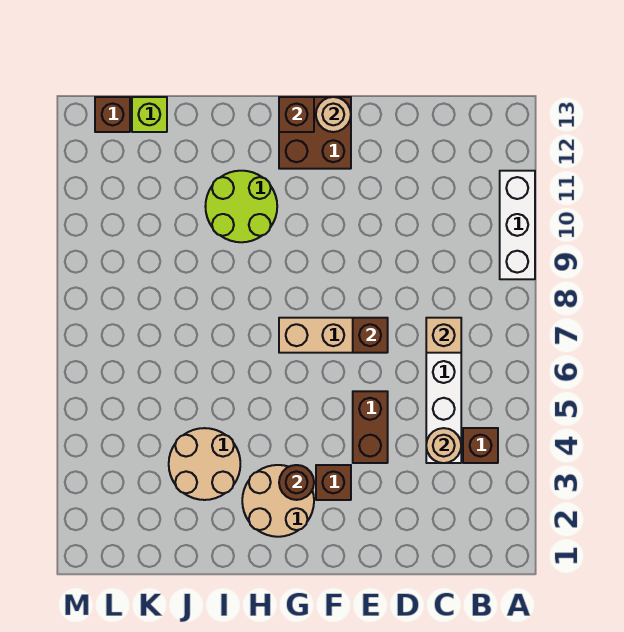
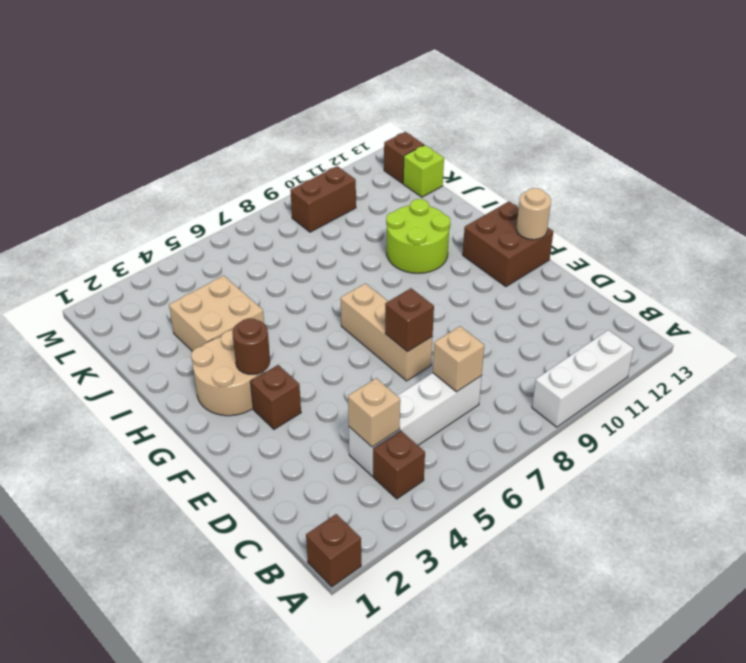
tan 1x1 round brick [426,428,461,463] -> tan 1x1 brick [348,378,400,447]
brown 1x2 brick [353,391,388,463] -> brown 1x2 brick moved to [290,166,356,232]
brown 1x1 brick [279,97,314,132] -> brown 1x1 brick moved to [306,514,361,587]
tan 2x2 round brick [169,428,240,500] -> tan 2x2 brick [169,276,264,351]

